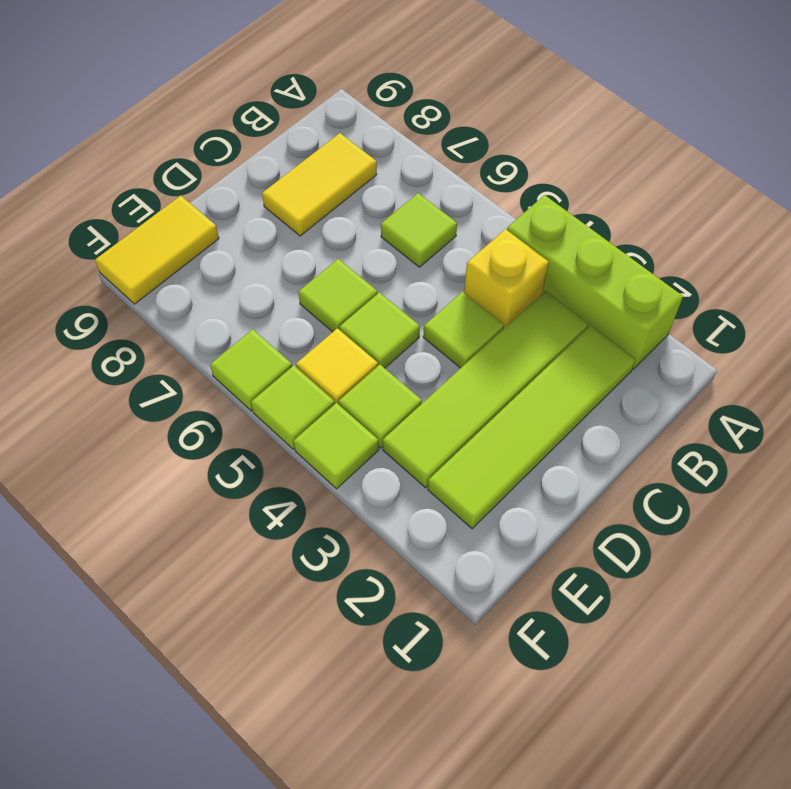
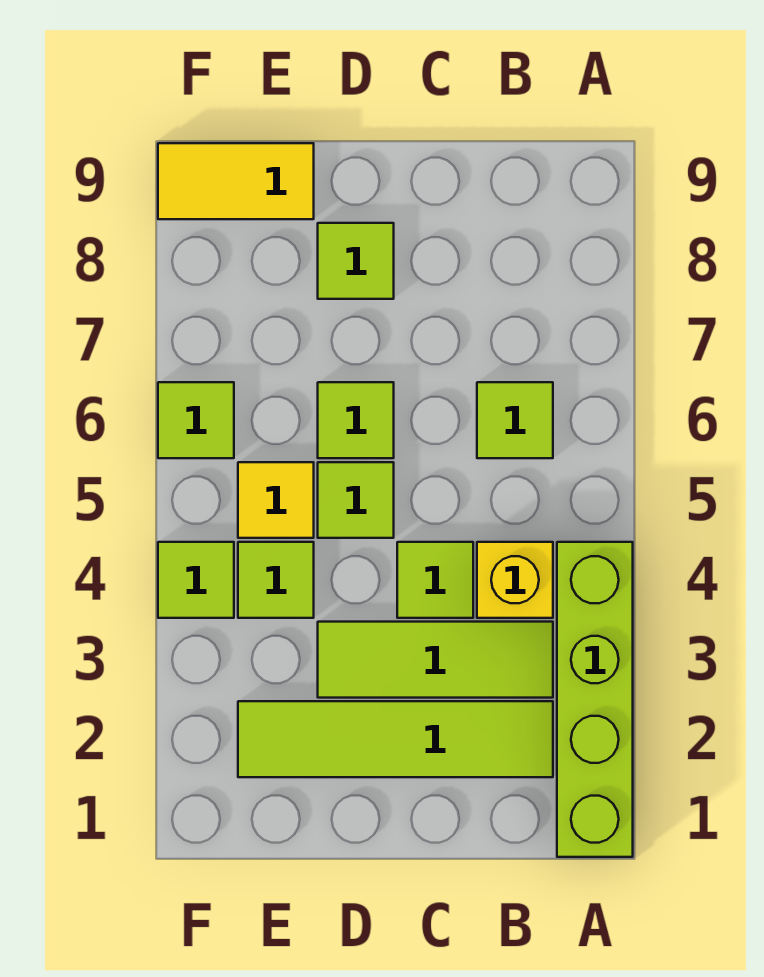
lime 1x3 brick [507,195,683,369] -> lime 1x4 brick [557,542,633,857]
lime 1x4 tile [383,291,588,488] -> lime 1x3 tile [318,622,553,698]
yellow 1x2 tile [262,133,377,236] -> none
lime 1x1 tile [251,366,335,449] -> lime 1x1 tile moved to [318,223,394,299]

